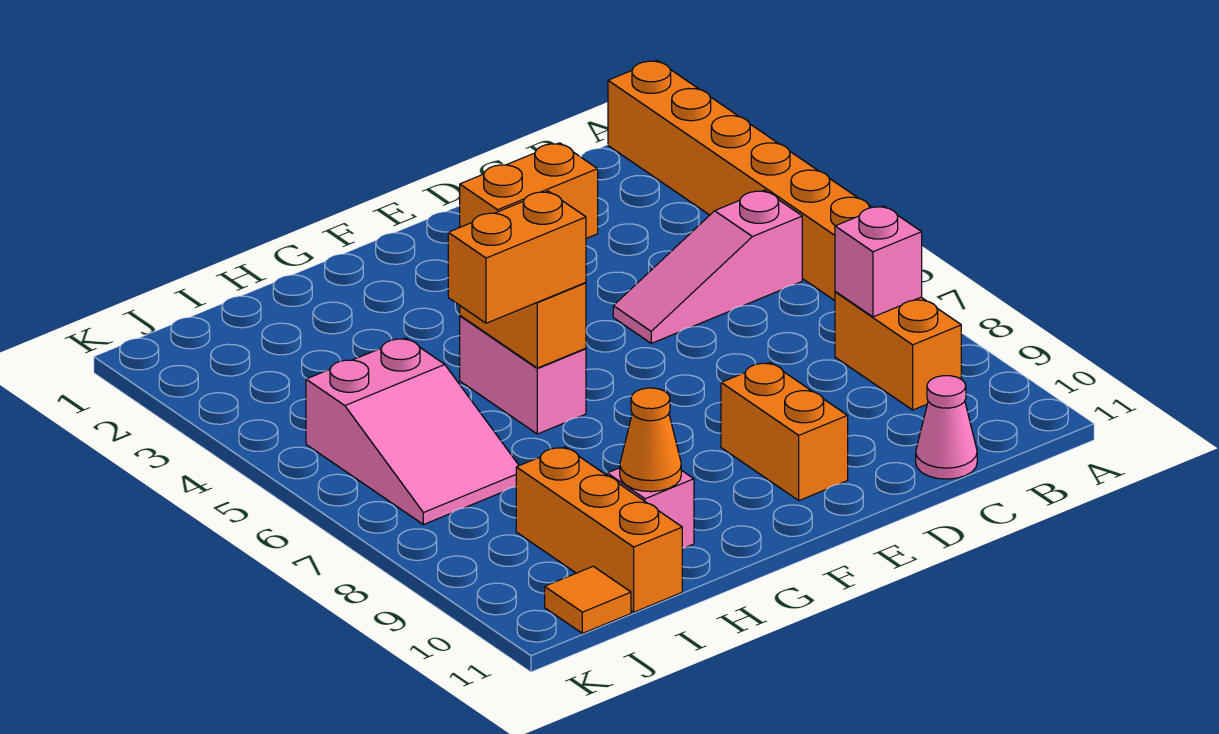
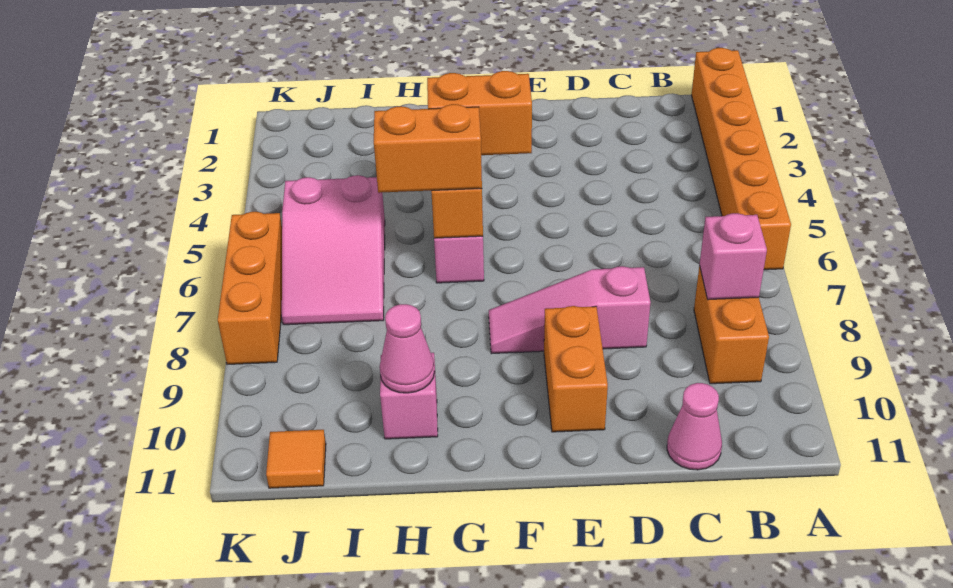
pink 1x3 slope [613,190,802,343] -> pink 1x3 slope moved to [489,266,651,354]
orange 1x1 cone [620,388,681,492] -> pink 1x1 cone [380,304,435,393]
orange 1x3 brick [516,447,682,612] -> orange 1x3 brick moved to [218,212,282,364]

